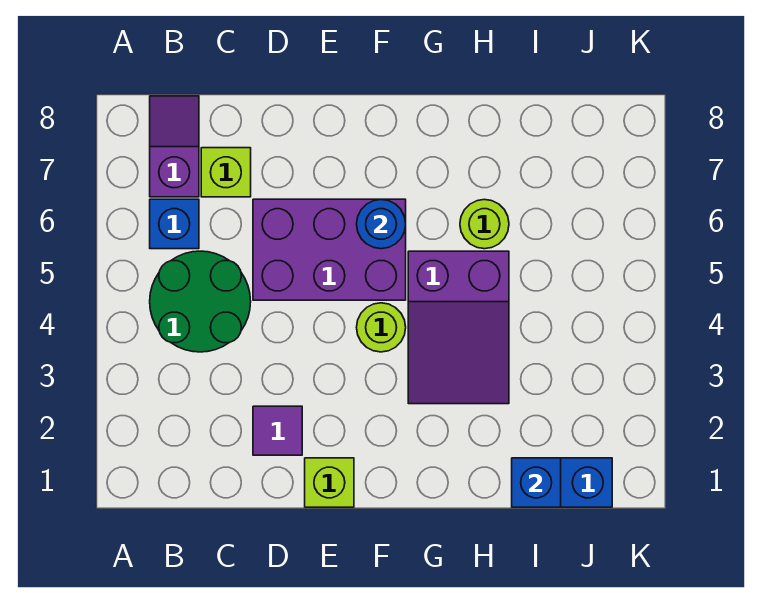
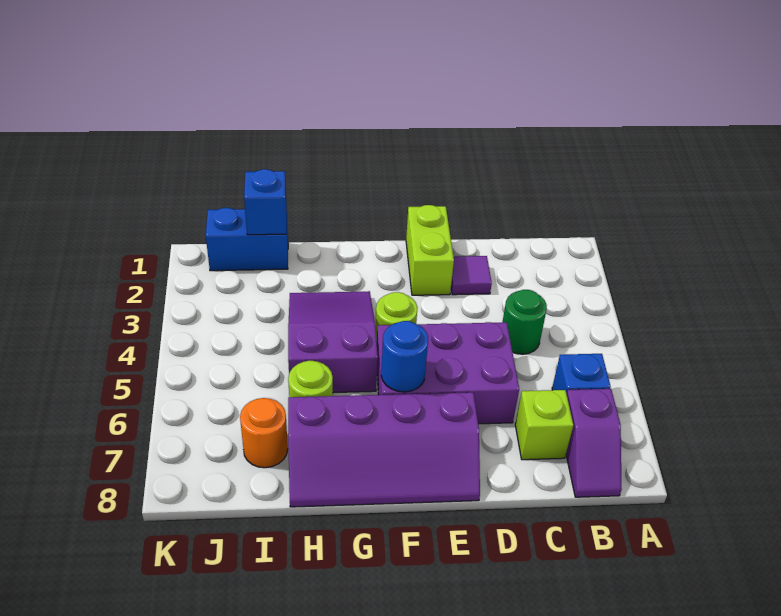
green 2x2 round brick [150,251,251,352] -> green 1x1 round brick [503,290,547,354]
lime 1x1 brick [305,458,354,507] -> lime 1x2 brick [406,205,454,295]
none -> purple 2x4 slope [288,392,480,507]
none -> orange 1x1 round brick [240,398,288,468]

